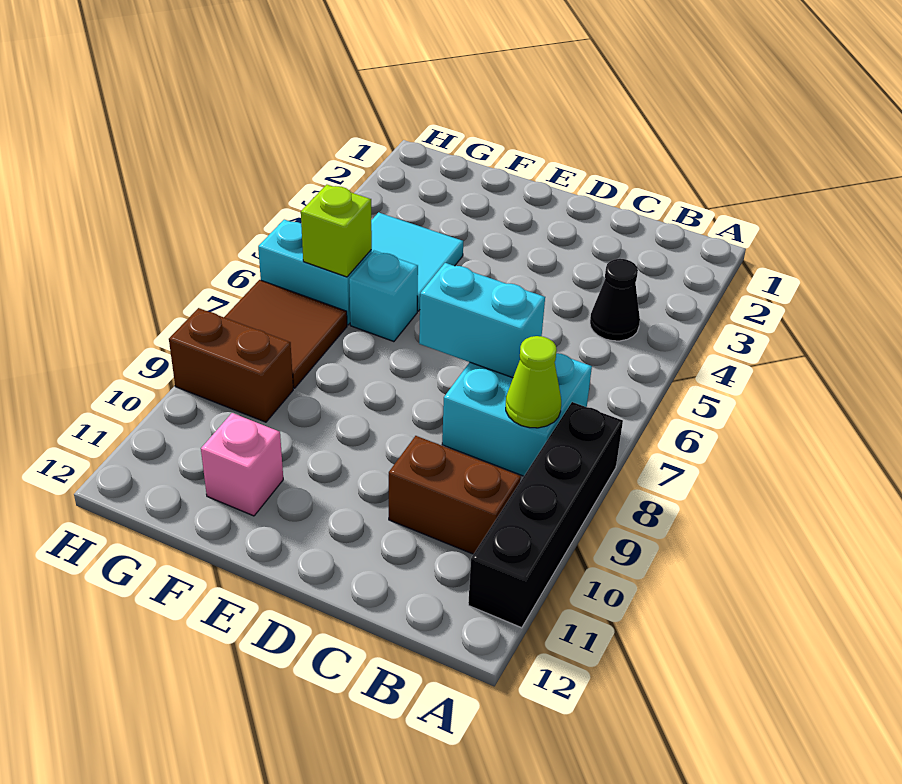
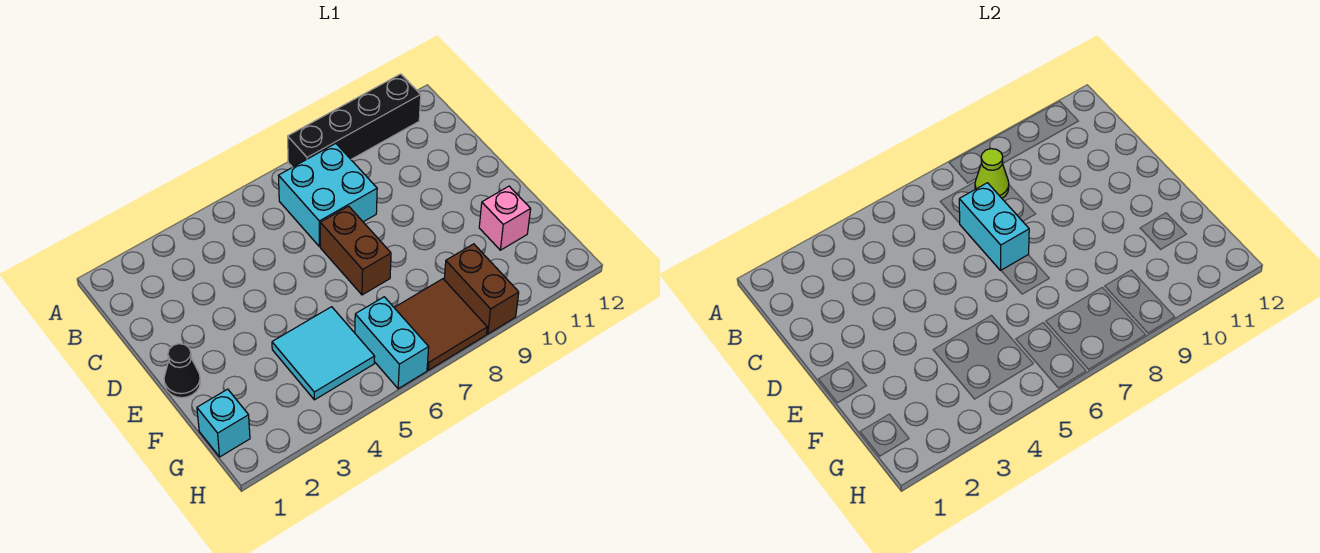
black 1x1 cone [590,259,640,341] -> black 1x1 cone moved to [164,344,200,398]
brown 1x2 brick [389,436,521,554] -> brown 1x2 brick moved to [320,206,391,295]
cyan 1x1 brick [349,251,418,342] -> cyan 1x1 brick moved to [197,389,250,457]
lime 1x1 brick [301,185,372,277] -> none

